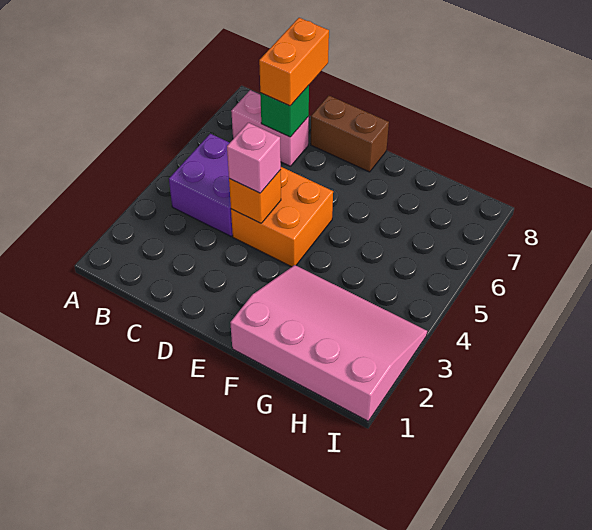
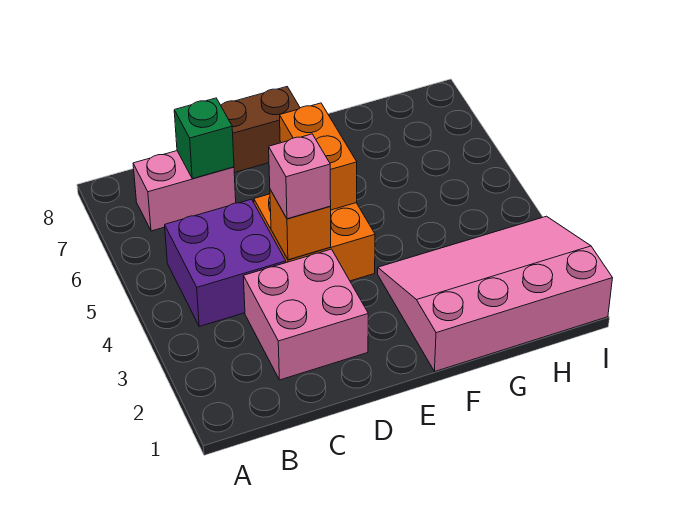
none -> pink 2x2 brick [243,249,368,380]
orange 1x2 brick [259,18,329,106] -> orange 1x2 brick moved to [280,103,357,210]

